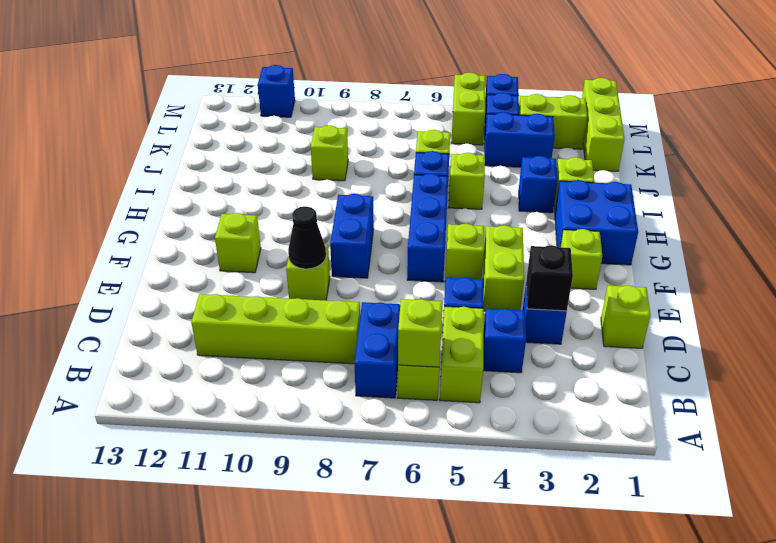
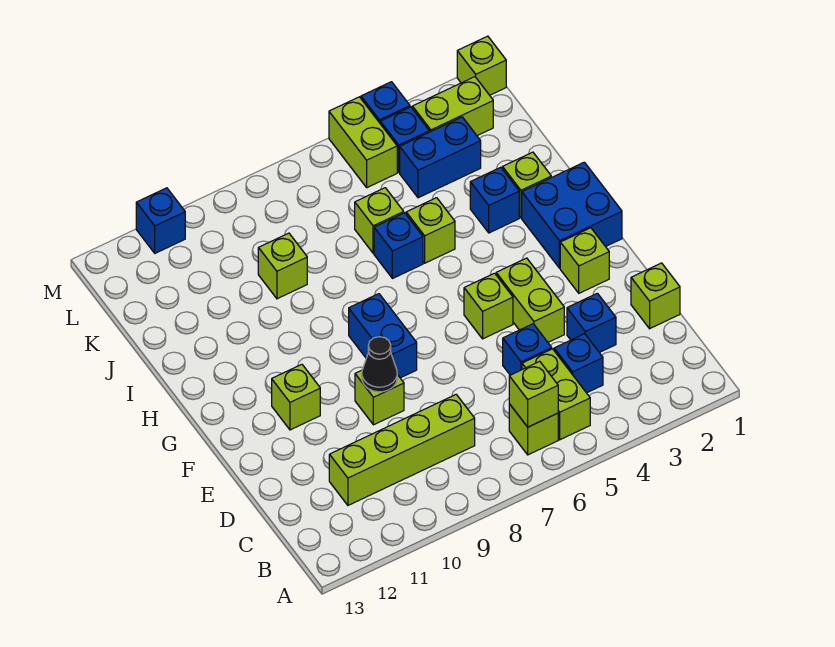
blue 1x2 brick [354,302,400,398] -> none
black 1x1 brick [526,245,573,311] -> none
blue 1x3 brick [407,174,448,282] -> none
lime 1x3 brick [582,78,625,171] -> lime 1x1 brick [457,36,506,95]

